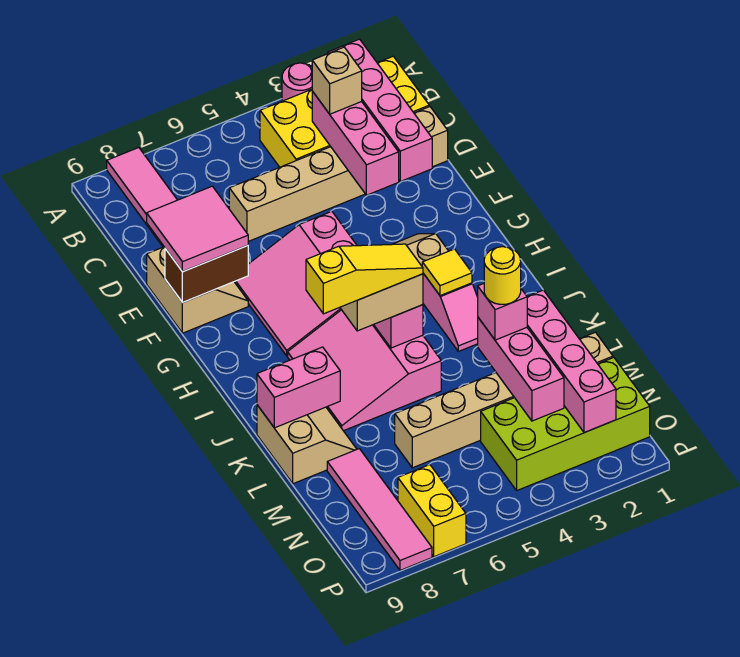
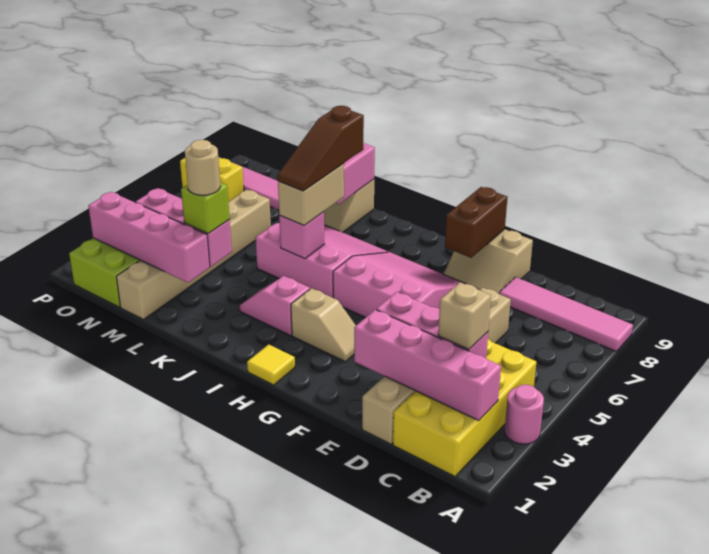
pink 2x2 tile [147,186,248,272] -> none
yellow 1x1 tile [422,249,472,296] -> yellow 1x1 tile moved to [247,344,295,385]
yellow 1x3 slope [306,244,423,314] -> brown 1x3 slope [278,106,364,191]
pink 1x1 brick [478,284,527,340] -> lime 1x1 brick [181,182,230,233]
yellow 1x1 round brick [484,247,521,304] -> tan 1x1 round brick [185,140,220,195]

